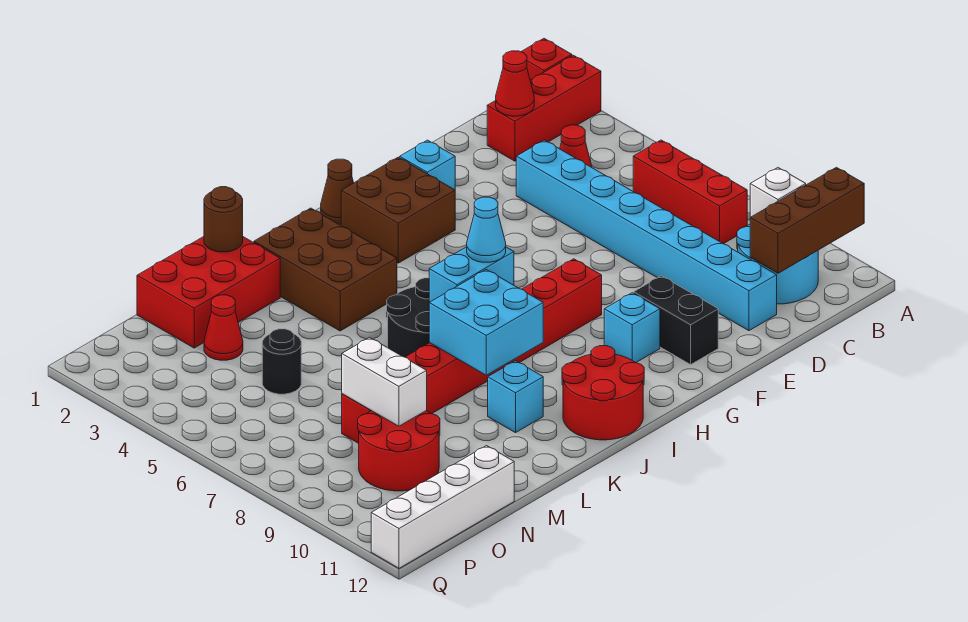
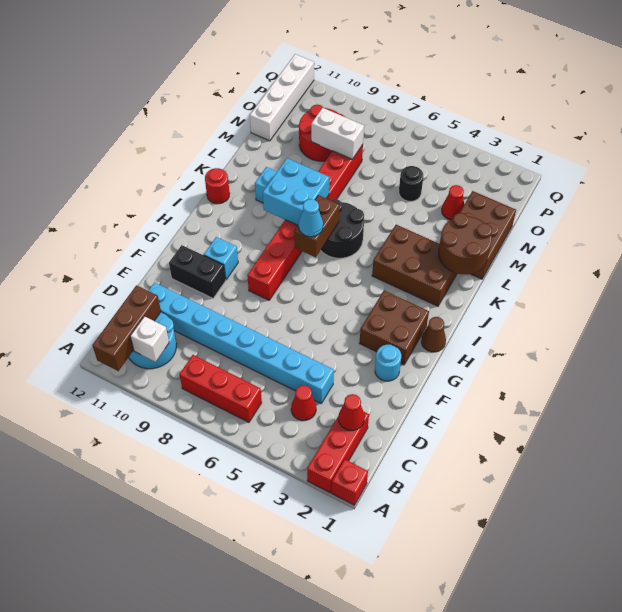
cyan 1x1 brick [400,140,455,190] -> cyan 1x1 round brick [375,345,401,381]
cyan 1x2 brick [429,247,514,302] -> brown 1x2 brick [294,195,340,257]
red 2x2 round brick [562,346,644,440] -> red 1x1 round brick [205,168,230,204]
red 2x3 brick [137,237,280,348] -> brown 2x3 brick [460,191,516,279]
brown 1x1 round brick [204,187,243,252] -> brown 2x2 round brick [439,213,492,274]

